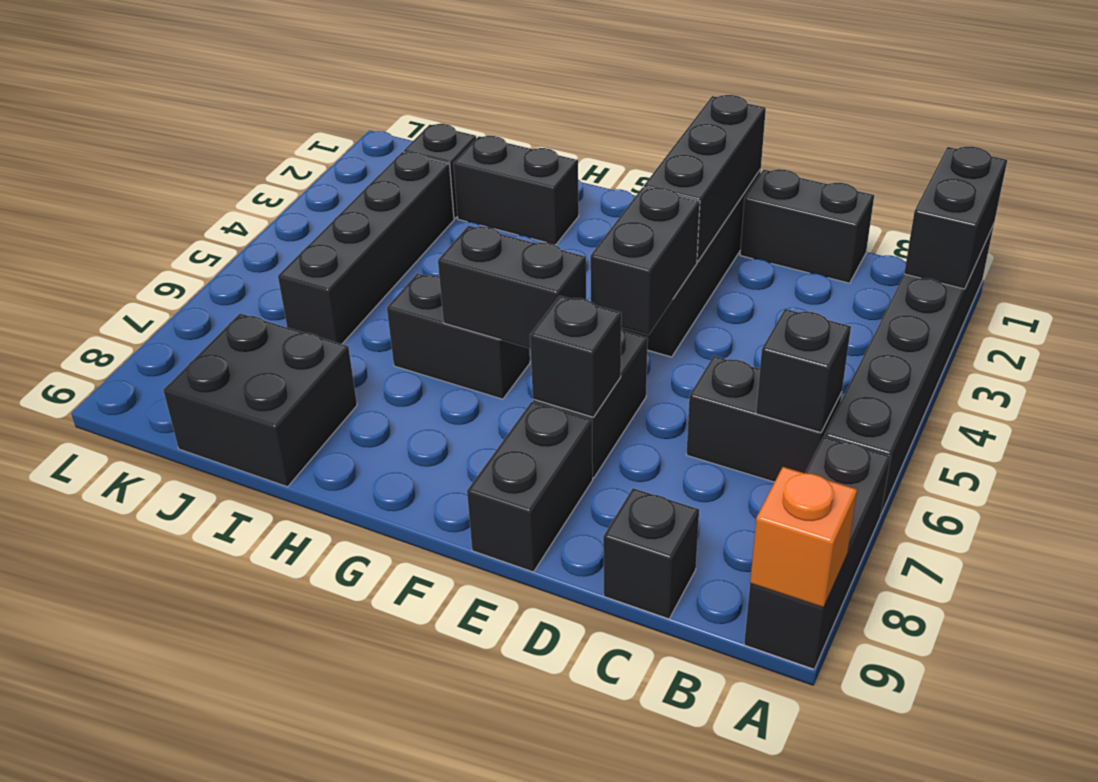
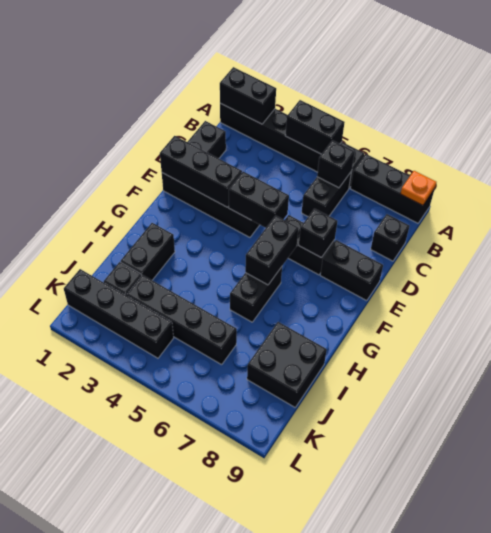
none -> black 1x2 brick [285,100,345,154]
orange 1x1 brick [750,467,857,608] -> orange 1x1 plate [400,171,436,205]
none -> black 1x4 brick [64,269,174,358]

